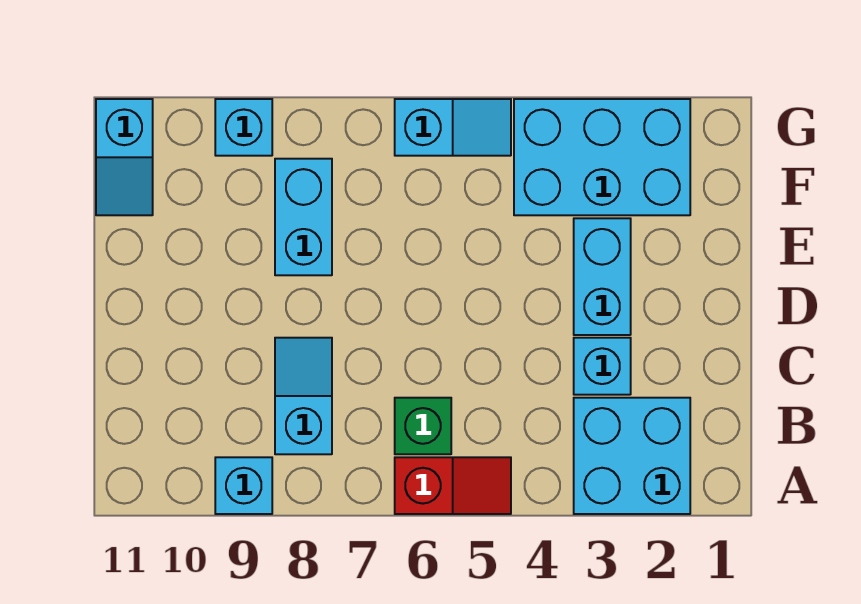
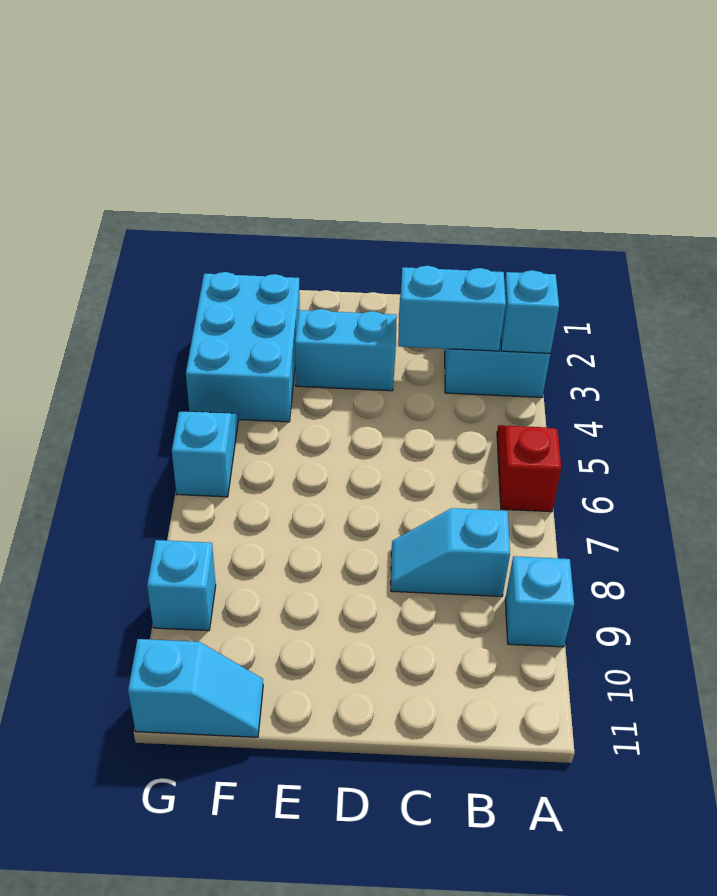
green 1x1 brick [395,398,451,454] -> none
cyan 1x1 brick [574,338,631,395] -> cyan 1x1 brick moved to [501,270,559,353]
cyan 1x2 brick [275,159,332,275] -> cyan 1x2 brick moved to [398,266,506,351]

